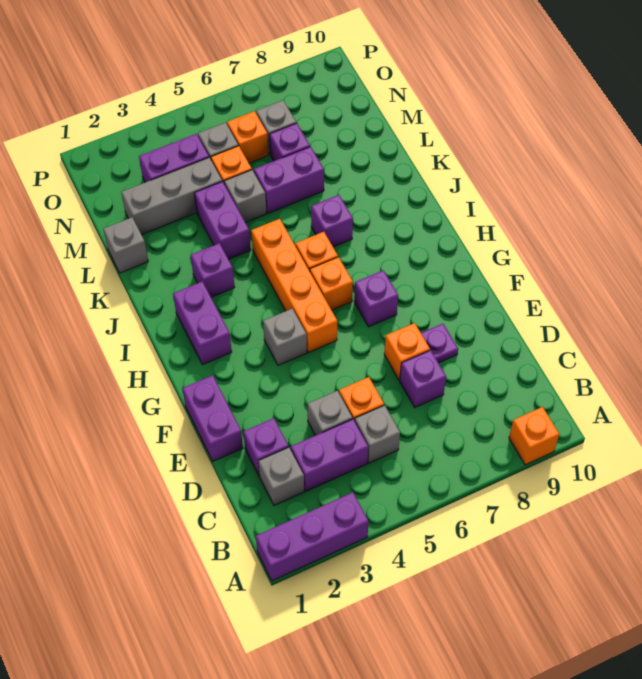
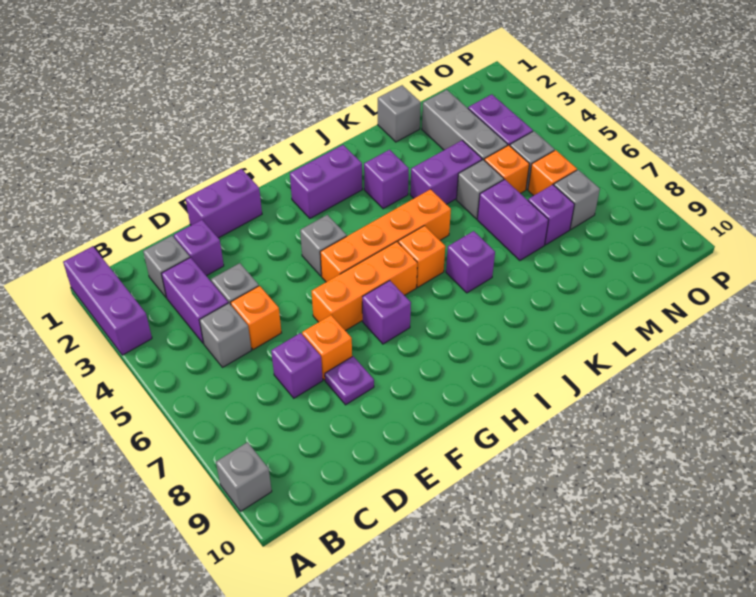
orange 1x1 brick [509,407,559,465] -> grey 1x1 brick [216,442,272,511]
orange 1x1 brick [310,257,353,310] -> orange 1x3 brick [312,242,417,331]

